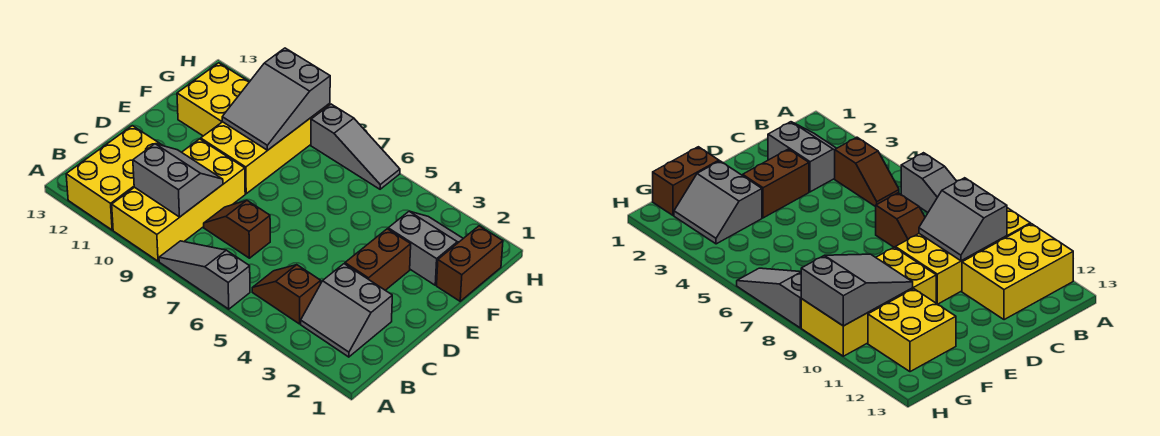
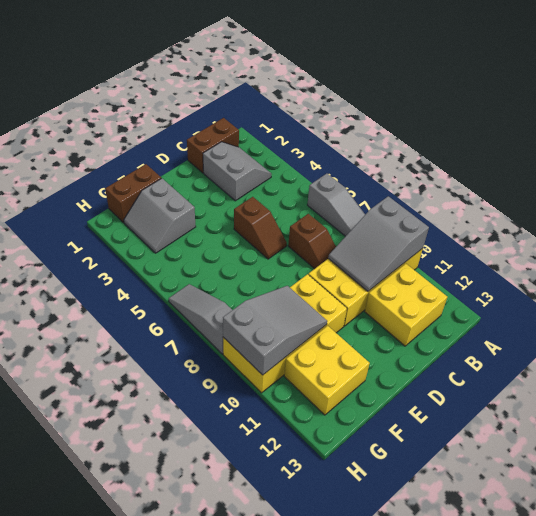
yellow 2x3 brick [66,126,163,230] -> yellow 2x2 brick [365,264,447,346]
brown 1x2 slope [252,265,321,324] -> brown 1x2 slope moved to [234,197,287,259]
grey 2x2 slope [133,144,223,217] -> grey 2x3 slope [328,196,429,291]
brown 1x2 brick [345,229,411,290] -> brown 1x2 brick moved to [187,118,239,173]

